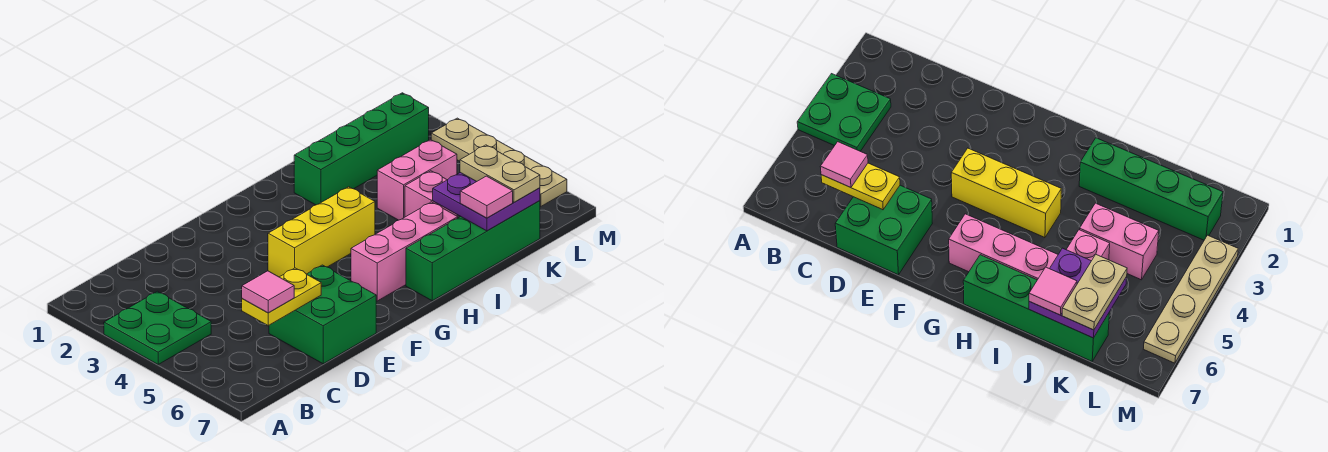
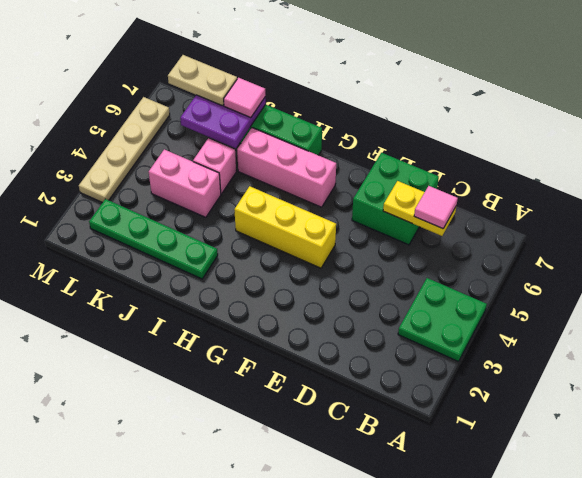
green 1x4 brick [294,93,429,205] -> green 1x4 plate [89,199,218,279]
tan 1x2 plate [460,145,540,202] -> tan 1x2 plate turned to [168,55,237,106]

